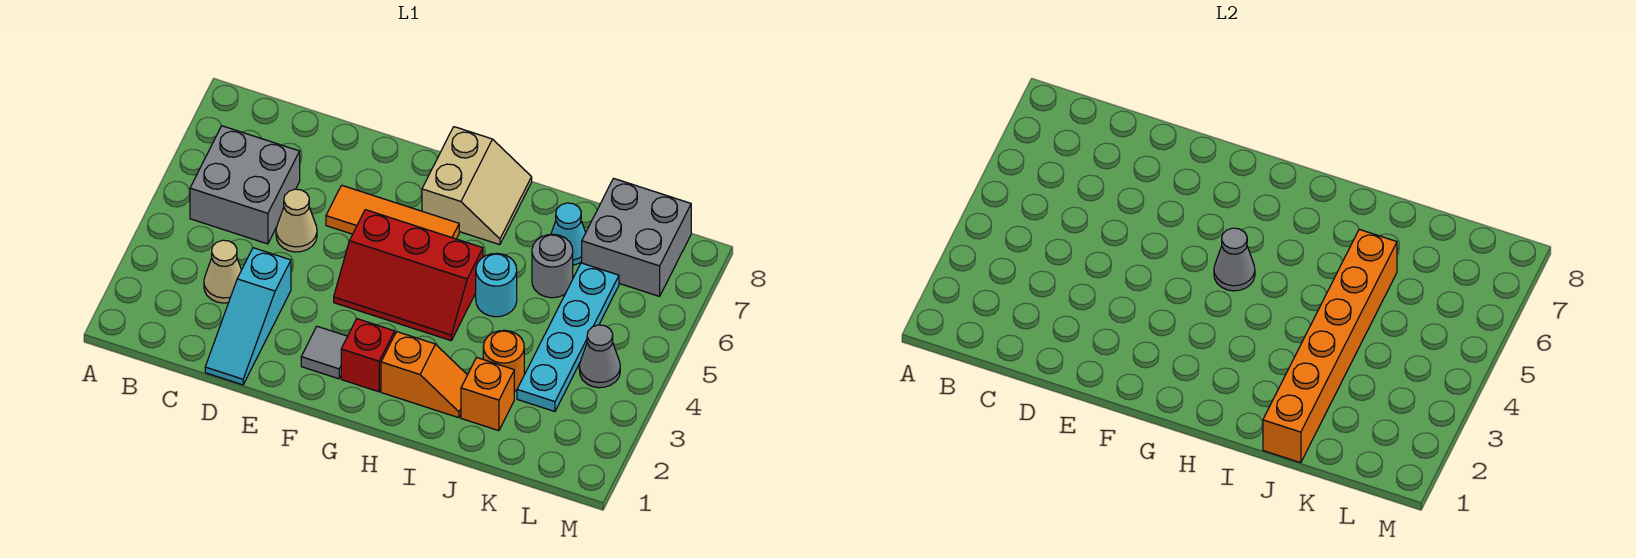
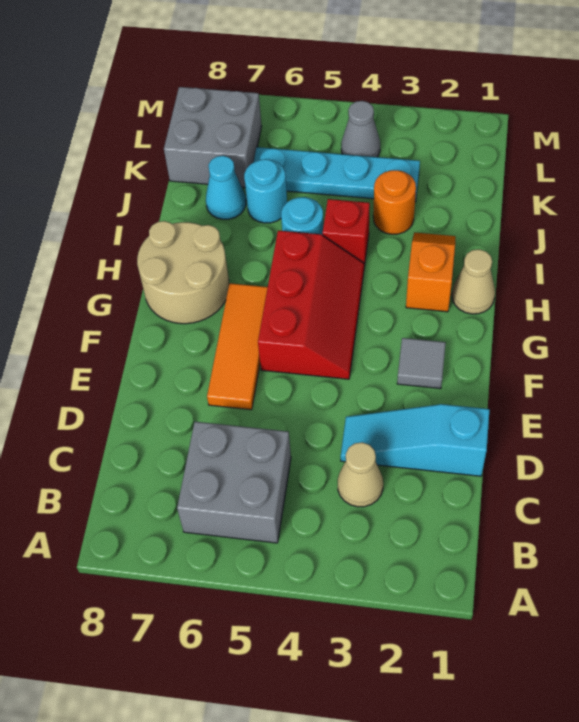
cyan 1x3 slope [205,248,291,385] -> cyan 1x3 slope turned to [341,404,490,476]
tan 1x1 cone [276,189,317,252] -> tan 1x1 cone moved to [452,249,495,314]
red 1x1 brick [341,319,395,392] -> red 1x1 brick moved to [323,199,370,267]
grey 1x1 cone [1214,228,1255,291] -> none
tan 2x2 slope [422,127,532,245] -> tan 2x2 round brick [137,221,229,324]
orange 1x6 brick [1263,229,1397,463] -> none
orange 1x1 brick [461,357,514,431] -> none
grey 1x1 round brick [532,234,573,298] -> cyan 1x1 round brick [244,159,287,223]

